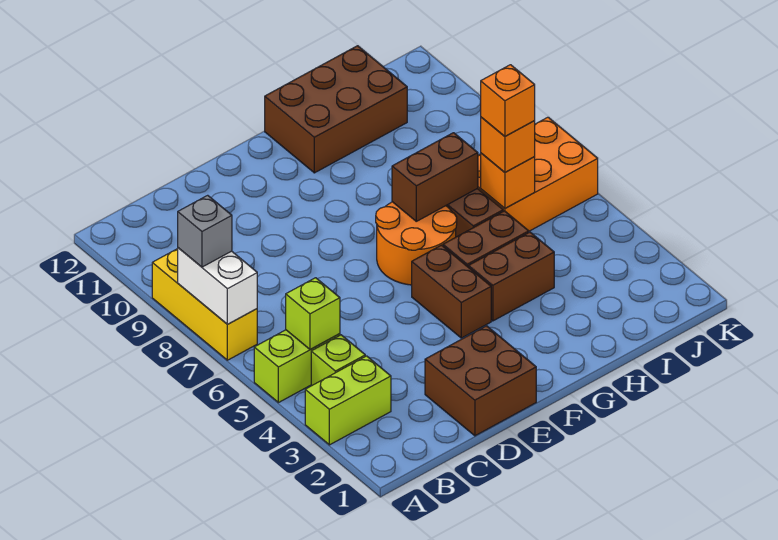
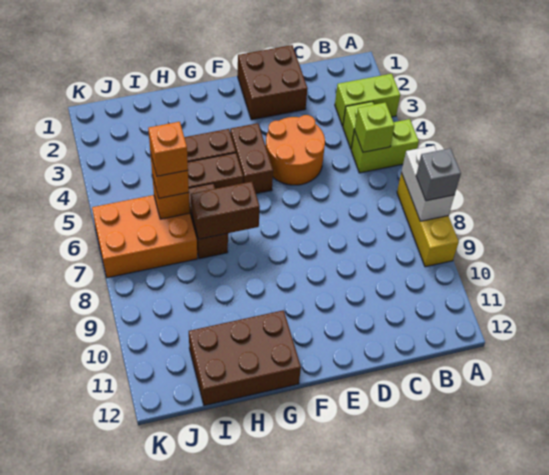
orange 2x2 round brick [376,202,457,285] -> orange 2x2 round brick moved to [266,115,325,185]

